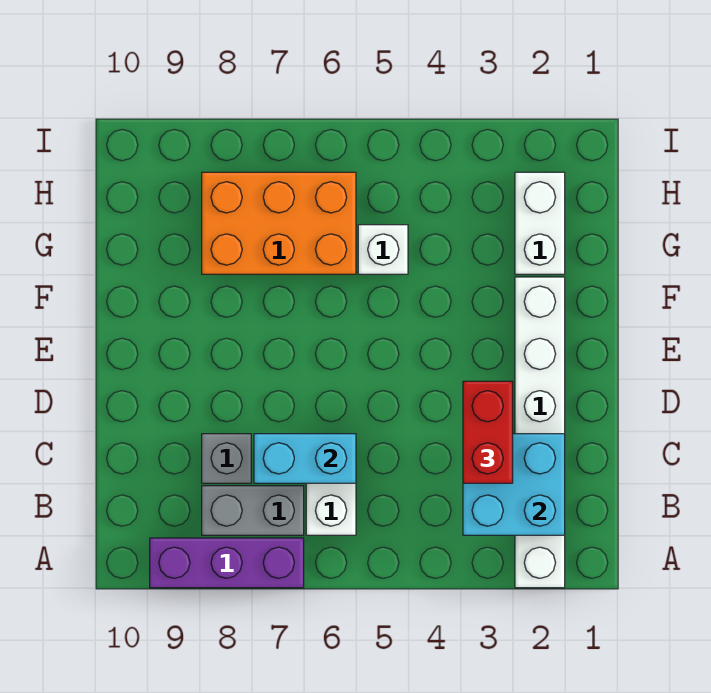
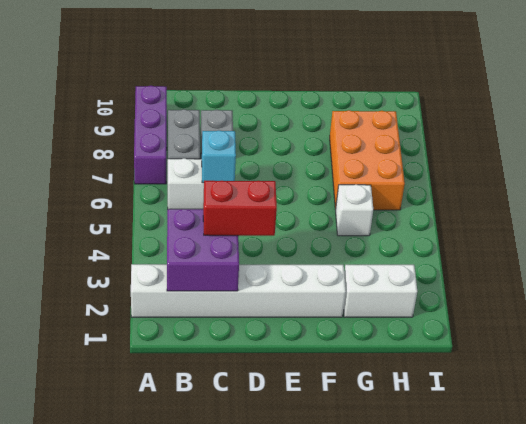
cyan 2x2 brick [463,434,565,535] -> purple 2x2 brick [167,209,239,291]
cyan 1x2 brick [254,434,356,483] -> cyan 1x1 brick [202,131,236,183]

